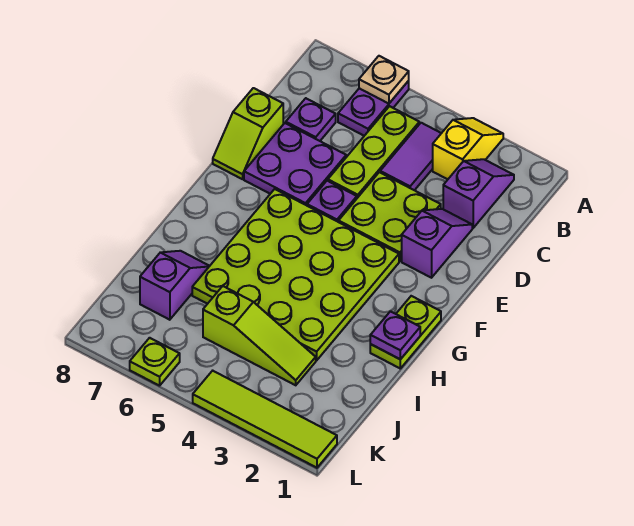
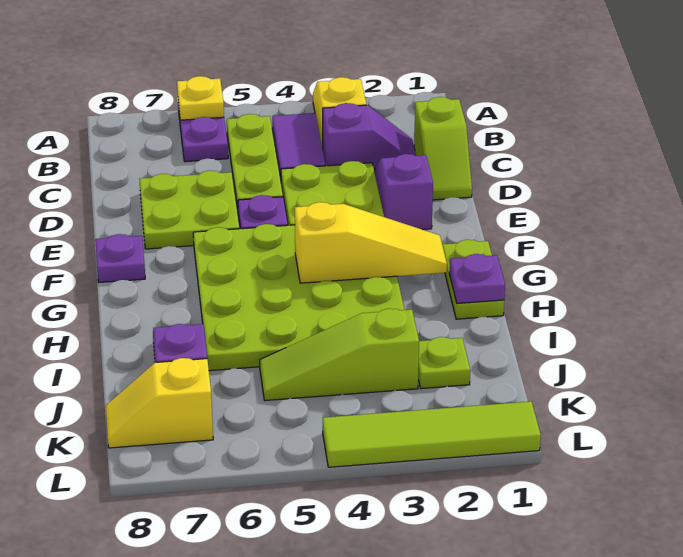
tan 1x1 plate [359,56,409,104] -> yellow 1x1 plate [177,76,224,120]
purple 1x2 slope [443,159,514,228] -> purple 1x2 slope turned to [323,103,416,171]
purple 1x1 plate [286,98,336,141] -> purple 1x1 plate moved to [95,234,145,282]
purple 2x2 plate [244,123,346,205] -> lime 2x2 plate [139,170,239,249]
lime 1x2 slope [213,88,283,179] -> lime 1x2 slope moved to [414,97,472,200]
none -> yellow 1x3 slope [295,202,447,283]
lime 1x3 slope [203,286,316,385] -> lime 1x3 slope turned to [260,308,419,401]
none -> yellow 1x2 slope [106,358,213,448]
lime 1x1 plate [130,338,180,386] -> lime 1x1 plate moved to [418,337,470,389]

